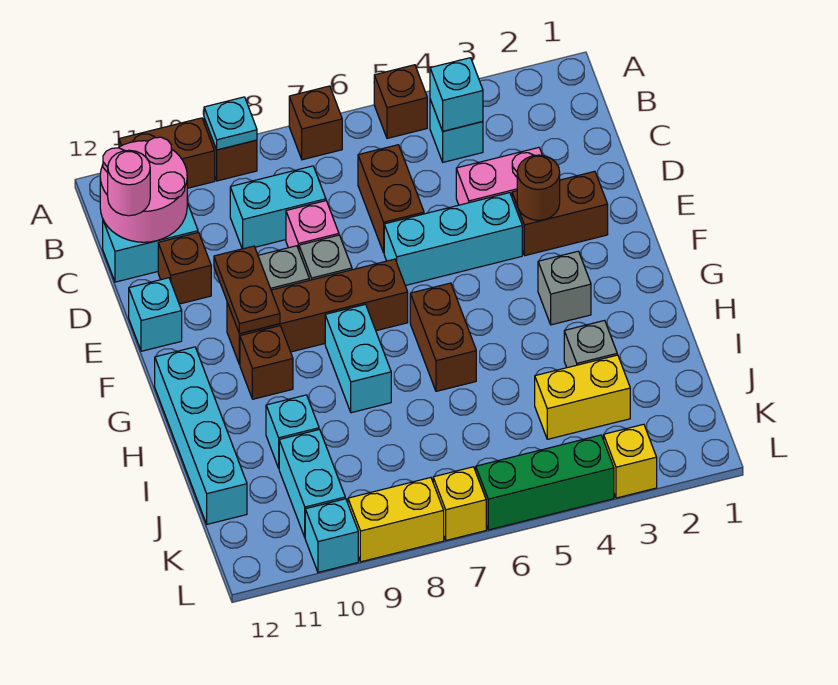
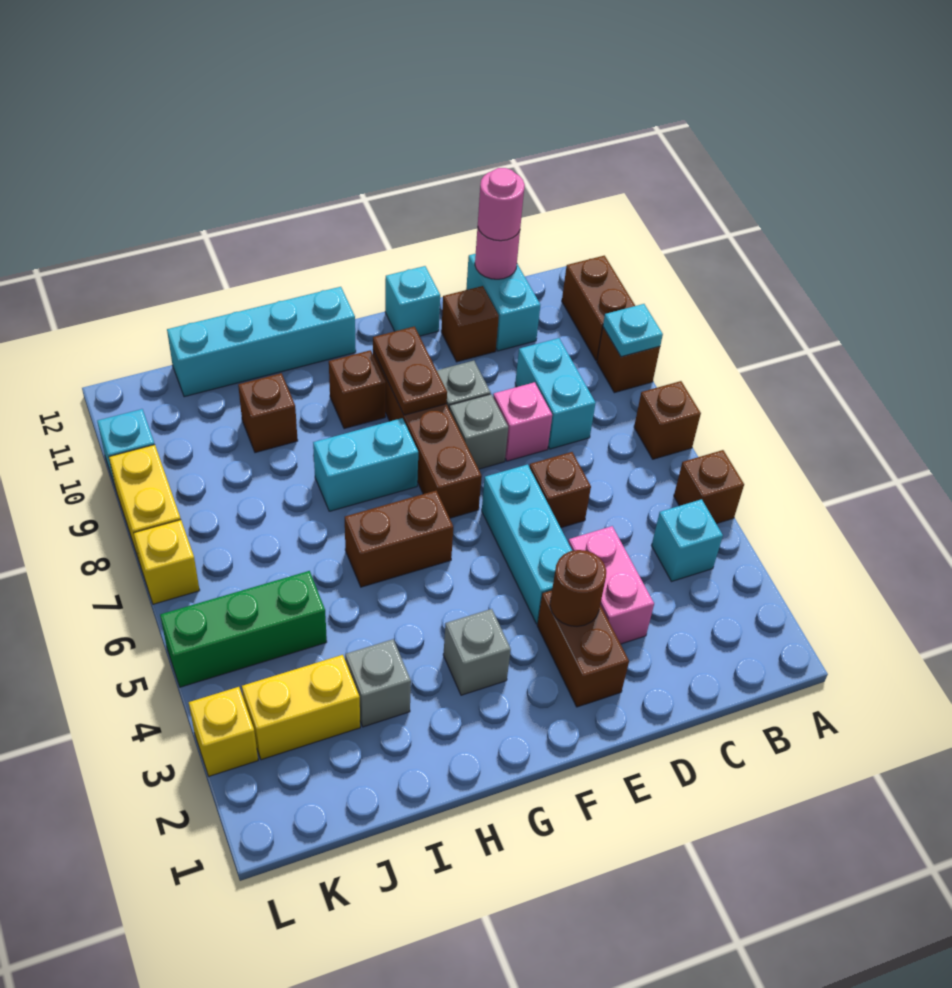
cyan 1x1 brick [430,58,483,131] -> none
pink 2x2 round brick [100,137,187,242] -> pink 1x1 round brick [475,227,520,279]
brown 1x2 brick [358,145,424,253] -> brown 1x1 brick [529,452,591,528]
brown 1x2 plate [214,246,280,334] -> brown 1x2 plate turned to [373,327,447,415]
cyan 1x1 brick [266,395,319,468] -> brown 1x1 brick [238,373,298,453]
yellow 1x2 brick [535,355,630,439] -> yellow 1x2 brick turned to [242,655,360,760]
cyan 1x2 brick [279,430,345,537] -> none
green 1x3 brick [476,435,614,530] -> green 1x3 brick turned to [160,571,327,687]

